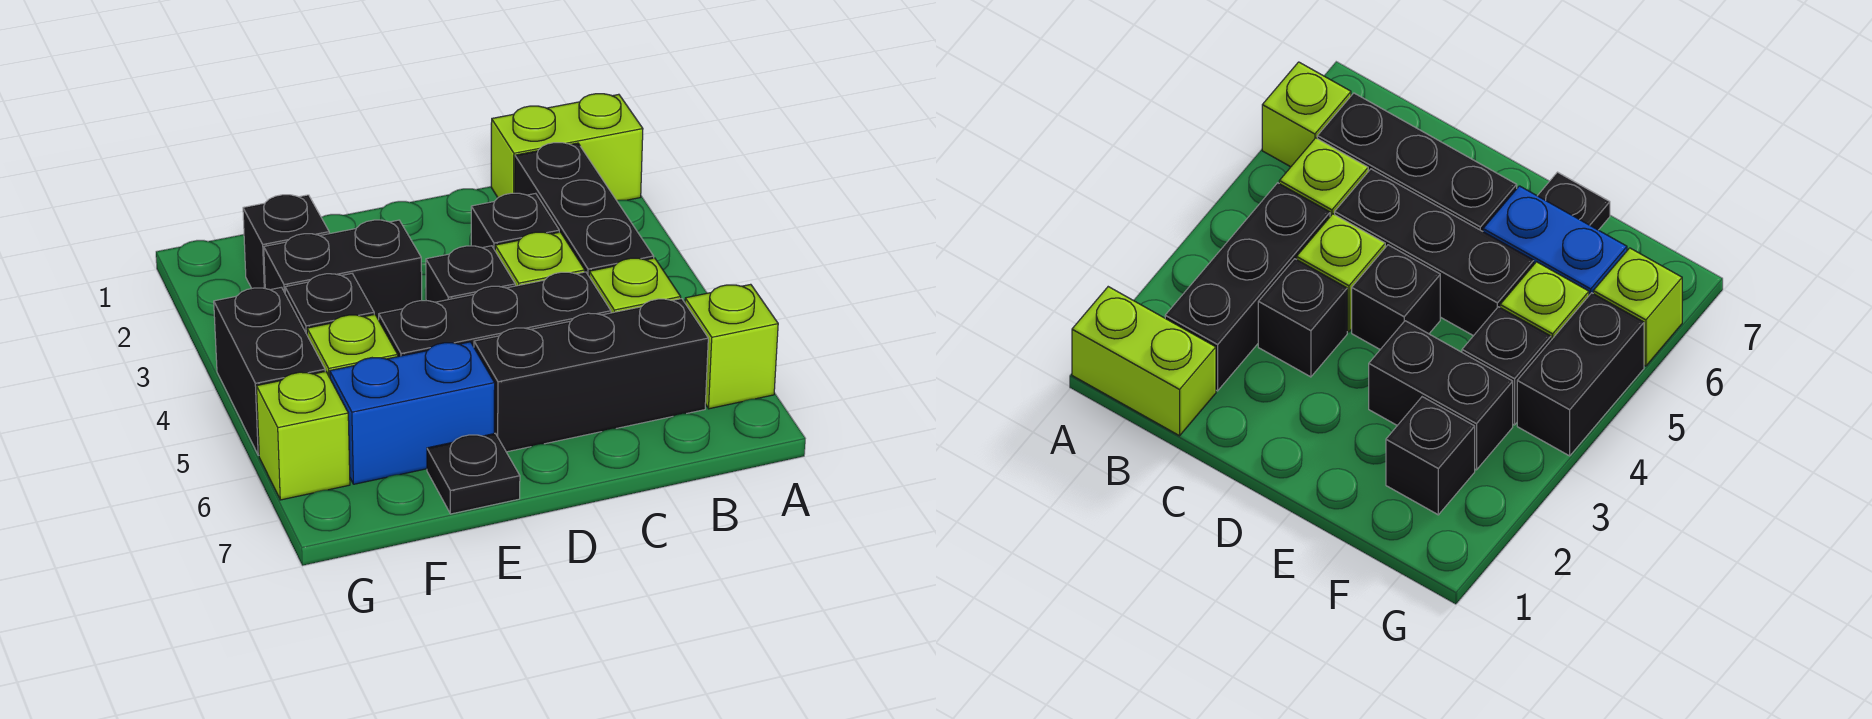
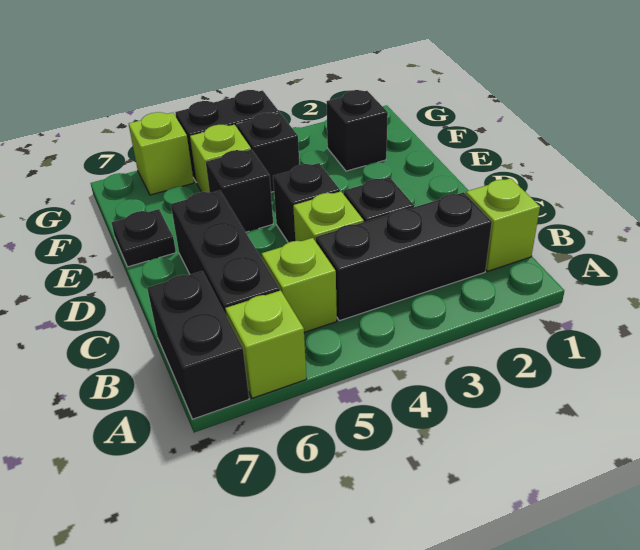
lime 1x2 brick [491,94,643,200] -> lime 1x1 brick [466,178,540,271]
black 1x3 brick [379,272,611,357] -> black 1x1 brick [206,149,273,232]
black 1x2 brick [264,220,422,320] -> black 1x2 brick moved to [147,271,249,419]
blue 1x2 brick [330,342,495,484] -> none

